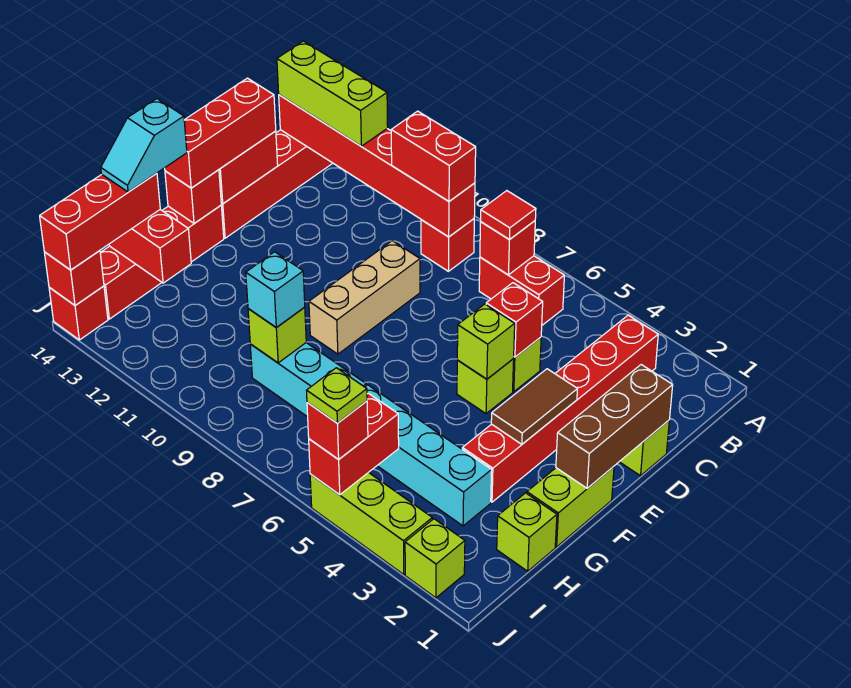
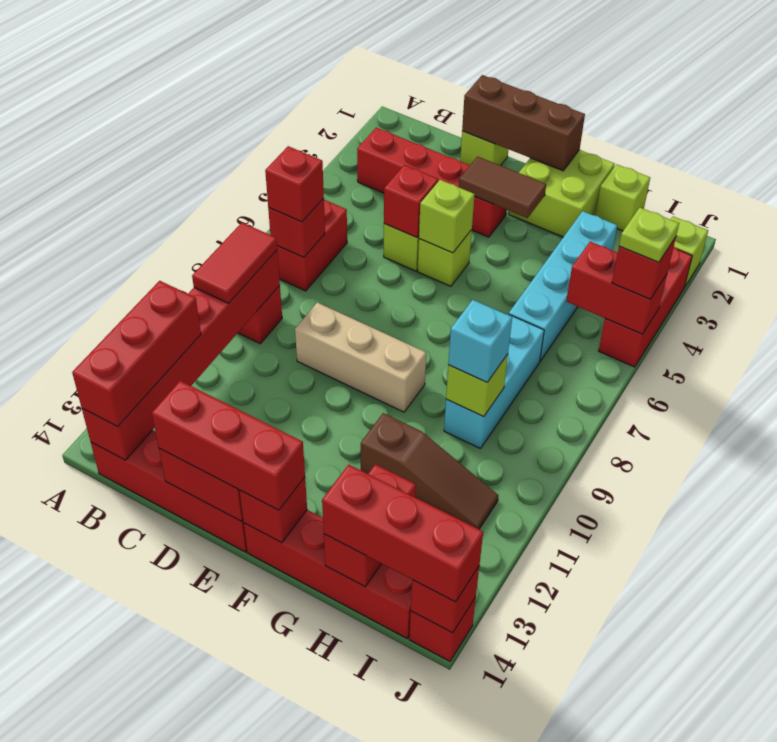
red 1x6 brick [462,315,658,502] -> red 1x4 brick [357,128,507,237]
red 1x1 tile [481,191,536,240] -> red 1x1 brick [265,146,324,222]
red 1x2 brick [391,111,476,201] -> red 1x2 tile [192,223,277,303]
lime 1x3 brick [277,41,388,146] -> red 1x3 brick [72,281,201,427]
lime 1x2 brick [527,467,614,547] -> lime 2x2 brick [509,150,615,237]
none -> brown 1x3 slope [361,413,498,529]
cyan 1x2 slope [101,99,187,192] -> none
lime 1x3 brick [310,472,432,574] -> red 1x3 brick [599,248,692,367]

